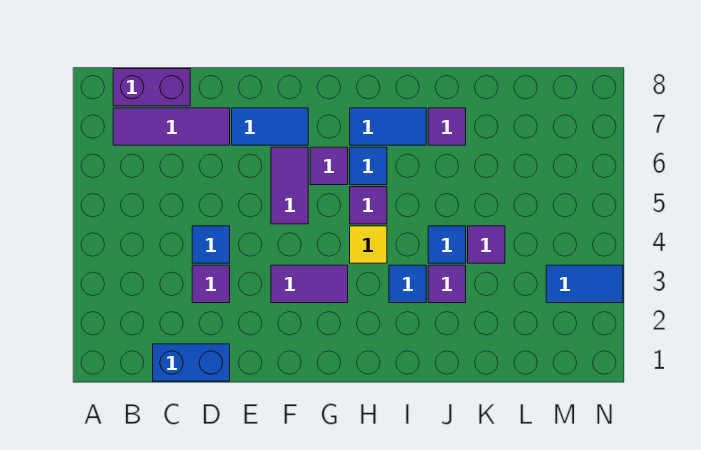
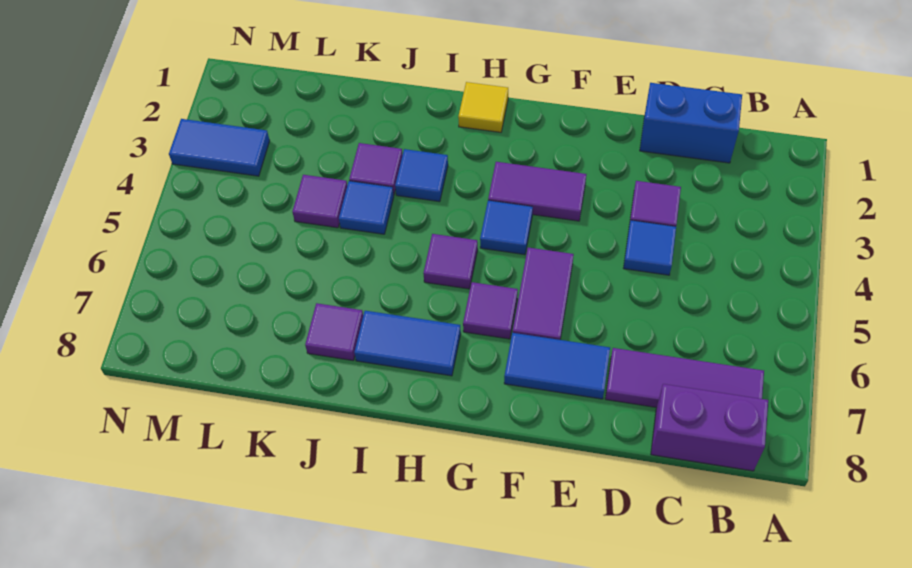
yellow 1x1 tile [350,226,387,263] -> yellow 1x1 tile moved to [458,82,508,132]
blue 1x1 tile [350,147,387,185] -> blue 1x1 tile moved to [480,200,533,255]

